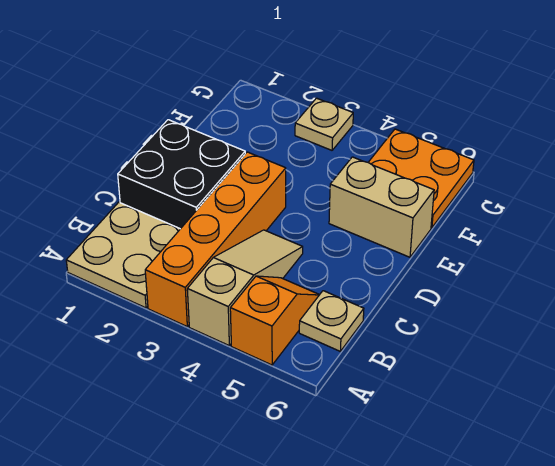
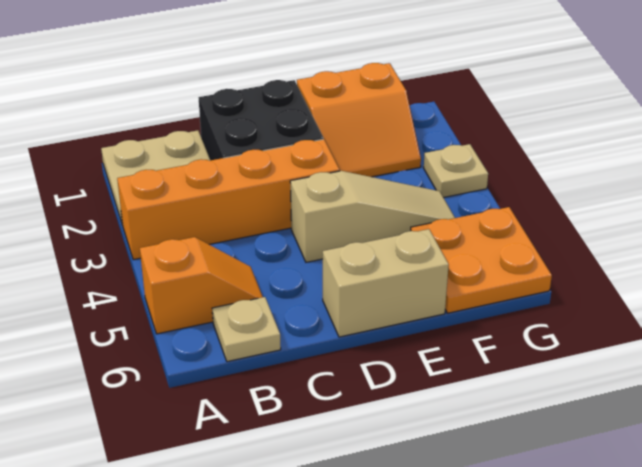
tan 1x3 slope [187,230,303,345] -> tan 1x3 slope moved to [290,171,455,262]
none -> orange 2x2 slope [297,63,421,177]
tan 1x2 brick [329,157,434,257] -> tan 1x2 brick turned to [323,229,449,337]

